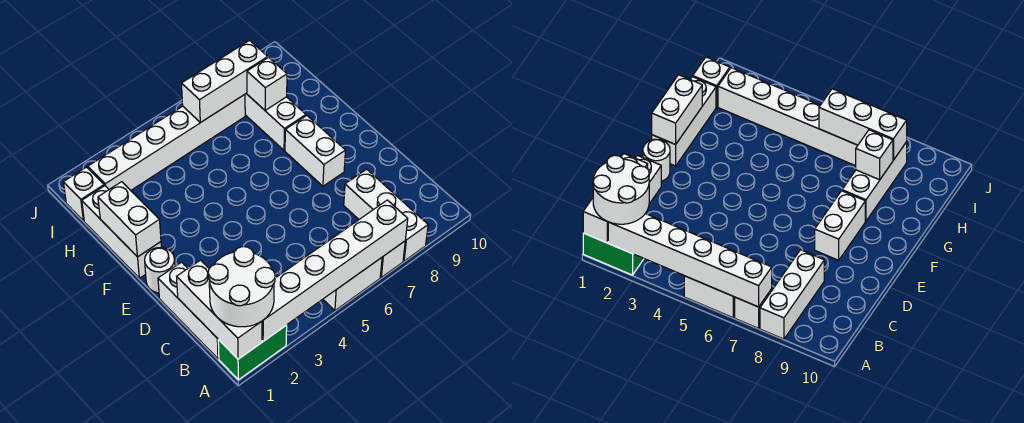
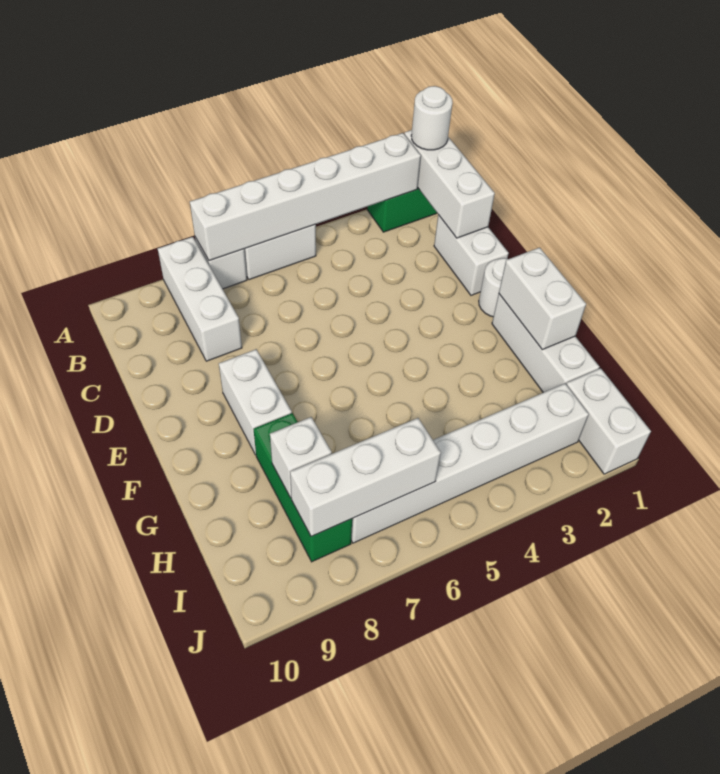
white 2x2 round brick [208,247,275,327] -> white 1x1 round brick [411,86,453,150]
white 1x3 brick [158,262,219,359] -> white 1x2 brick [434,215,509,295]
white 1x3 brick [245,93,306,150] -> green 1x3 brick [254,413,352,562]
white 1x1 brick [63,167,104,221] -> white 1x2 brick [566,368,651,474]

